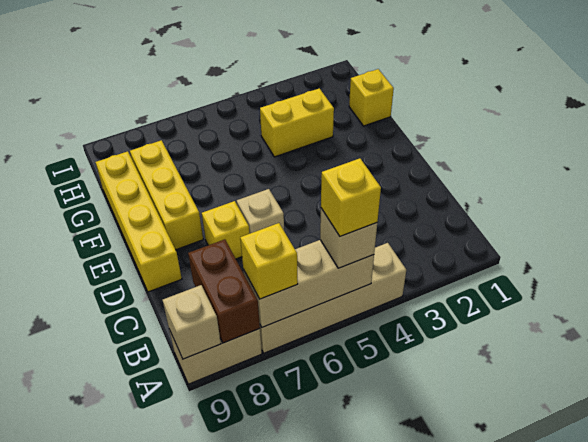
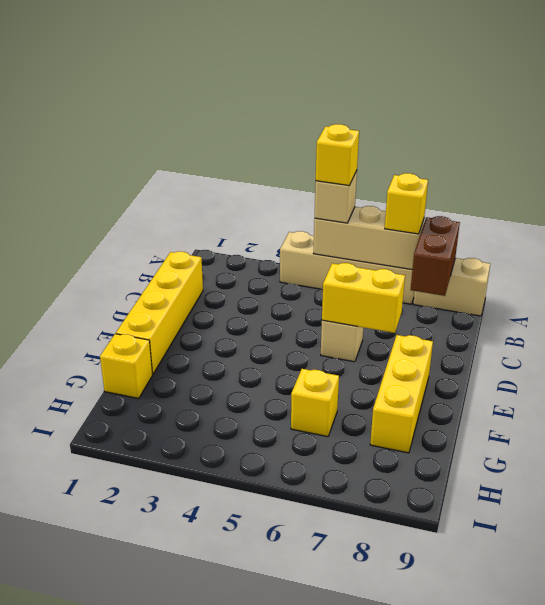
tan 1x1 brick [163,285,221,359] -> none
yellow 1x1 brick [202,201,249,259] -> yellow 1x1 brick moved to [291,369,339,437]
yellow 1x4 brick [95,151,182,292] -> yellow 1x4 brick moved to [116,251,203,374]
yellow 1x2 brick [260,88,334,157] -> yellow 1x2 brick moved to [322,263,405,333]

